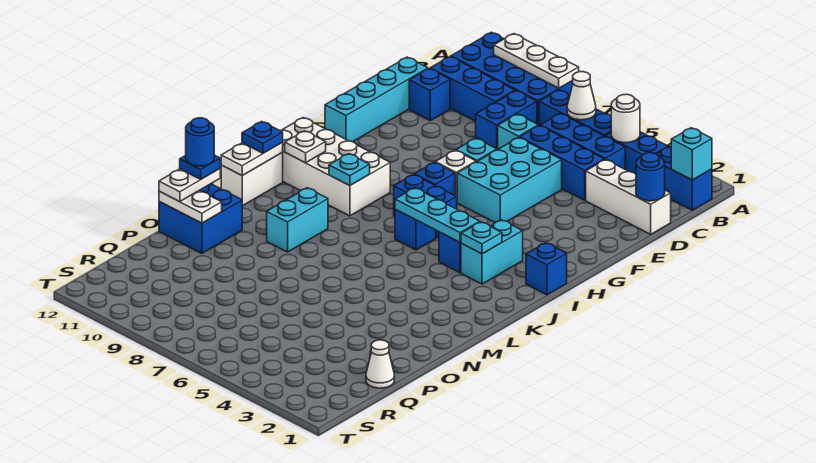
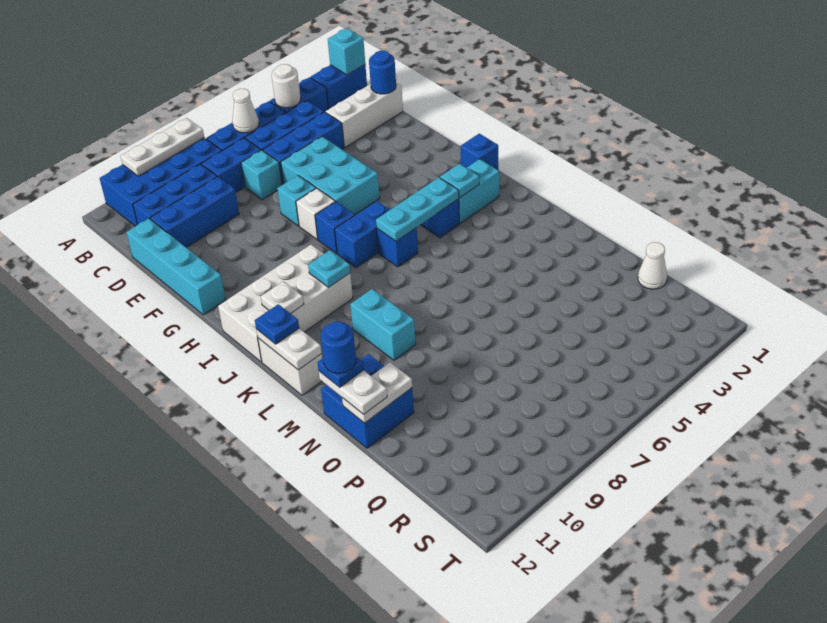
blue 1x2 brick [476,91,537,150] -> blue 1x2 brick turned to [202,138,261,192]
blue 1x1 brick [409,69,450,121] -> blue 1x3 brick [150,177,239,247]
cyan 1x2 brick [461,220,523,284] -> cyan 1x2 brick turned to [459,159,499,223]

